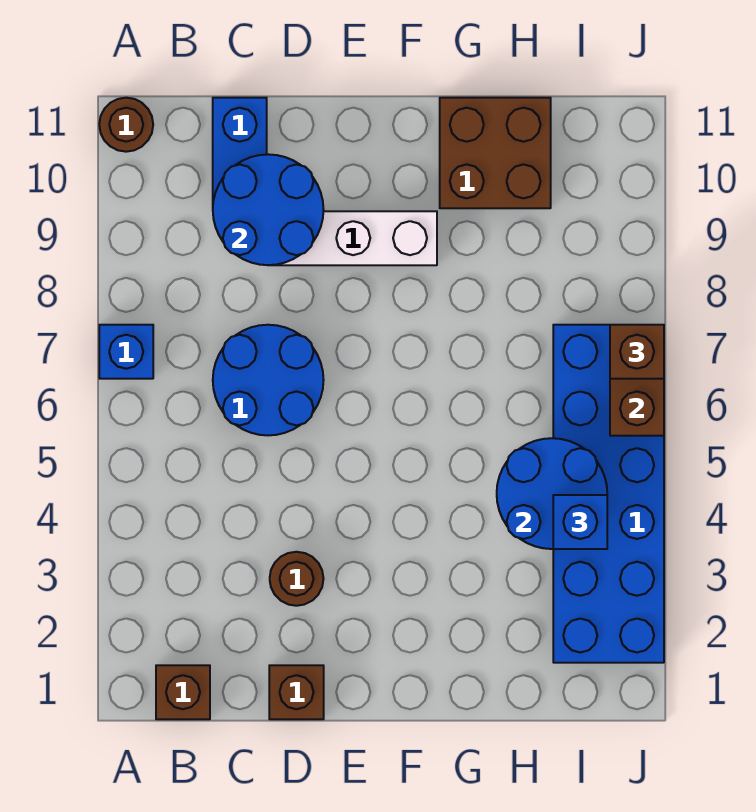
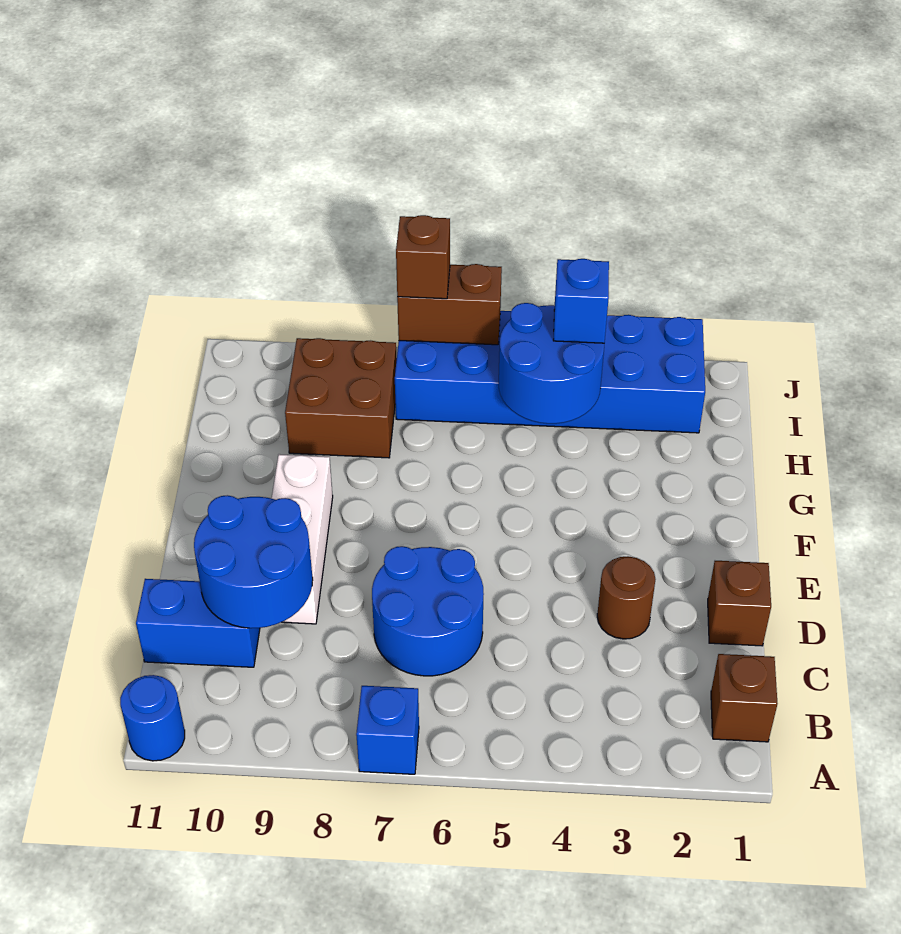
brown 1x1 round brick [99,98,153,152] -> blue 1x1 round brick [120,675,185,761]
brown 2x2 brick [440,98,551,208] -> brown 2x2 brick moved to [285,338,397,458]

